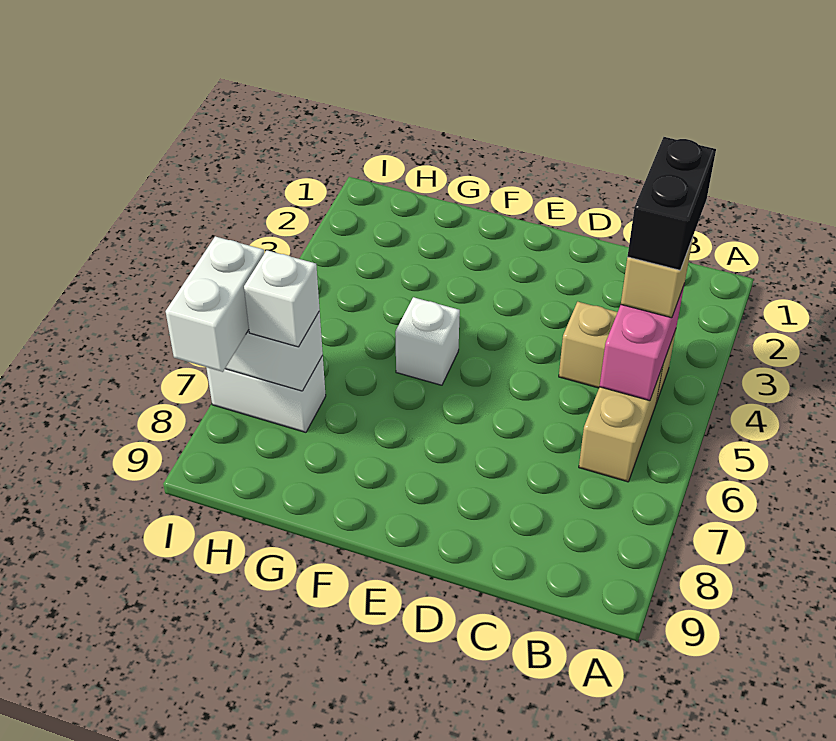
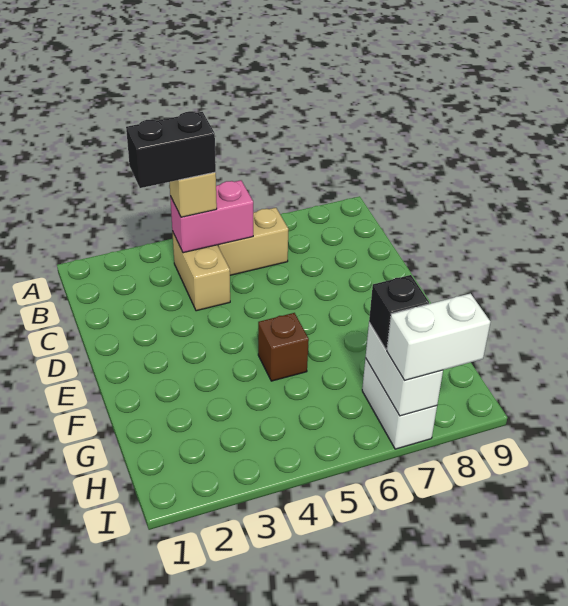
white 1x1 brick [395,297,460,385] -> brown 1x1 brick [258,313,309,381]
white 1x1 brick [244,250,320,347] -> black 1x1 brick [369,275,429,350]

